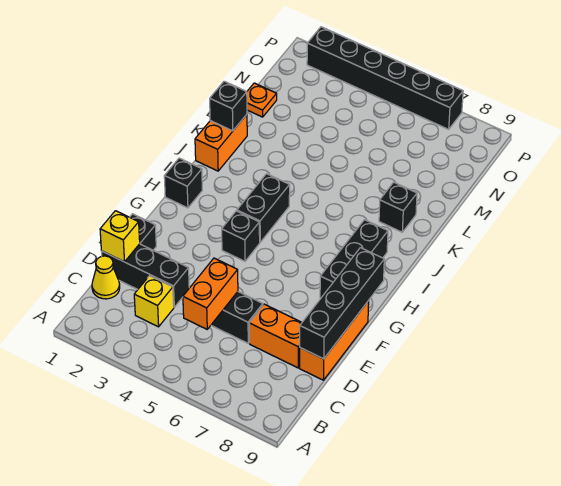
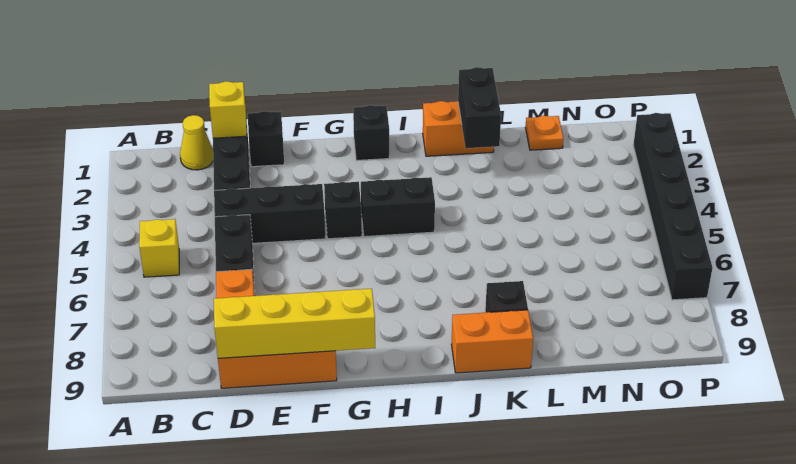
yellow 1x1 brick [134,276,174,327] -> yellow 1x1 brick moved to [139,219,179,277]
orange 1x2 brick [183,258,238,329] -> orange 1x2 brick moved to [452,310,533,373]
black 1x4 brick [300,248,384,359] -> yellow 1x4 brick [214,289,375,358]
black 1x3 brick [320,220,388,298] -> black 1x3 brick moved to [214,184,326,243]
black 1x1 brick [210,81,247,131] -> black 1x2 brick [458,67,501,148]

